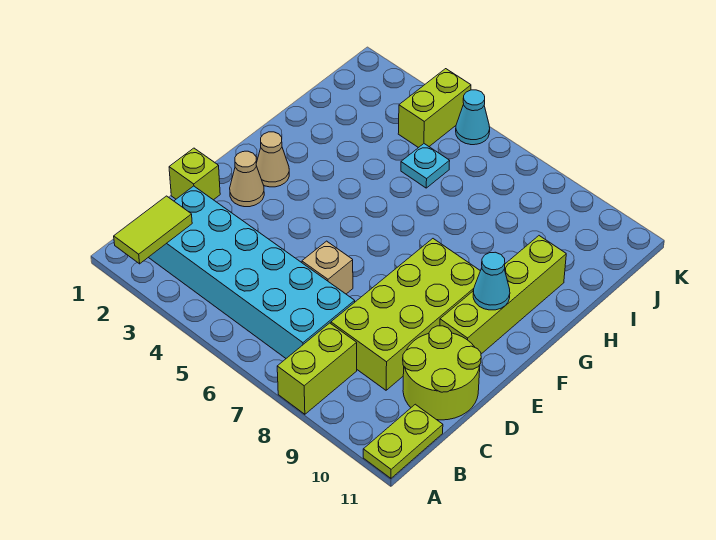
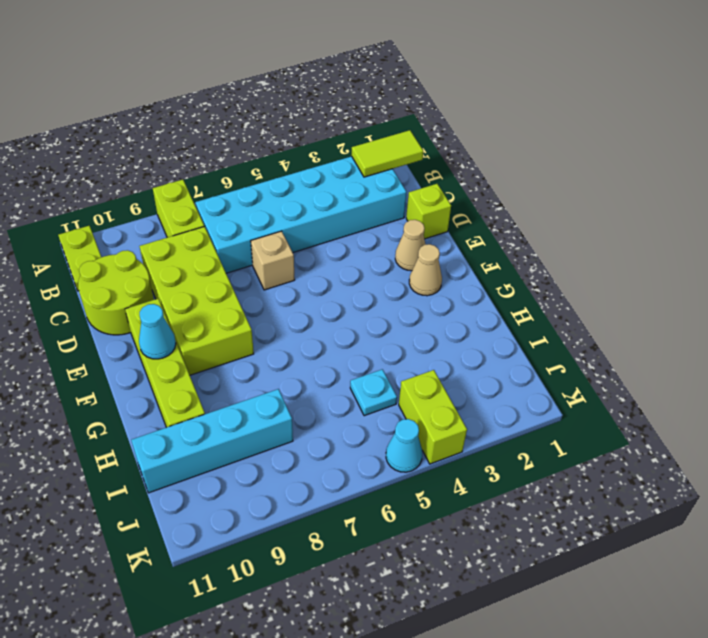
lime 1x2 tile [114,196,192,264] -> lime 1x2 tile turned to [352,130,423,177]
none -> cyan 1x4 brick [131,389,293,493]

